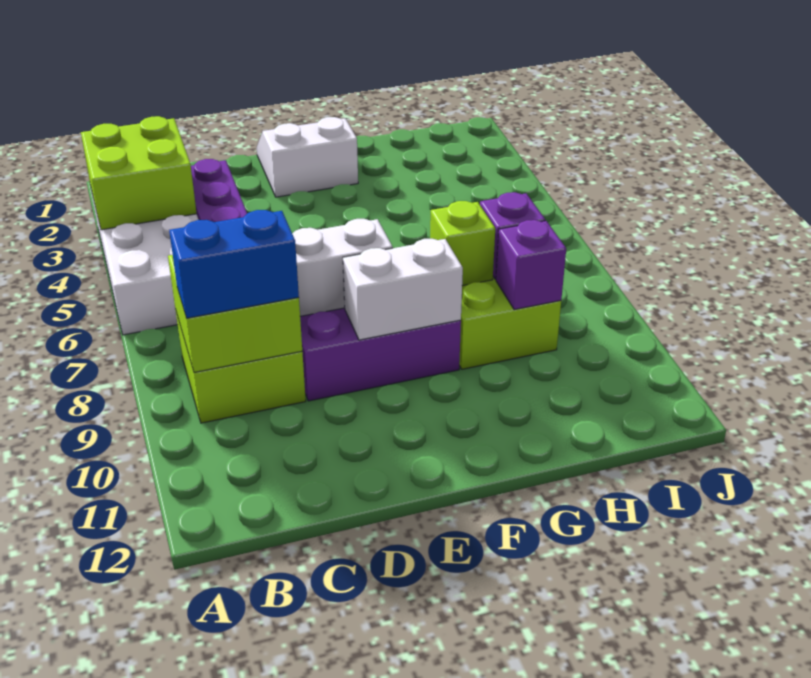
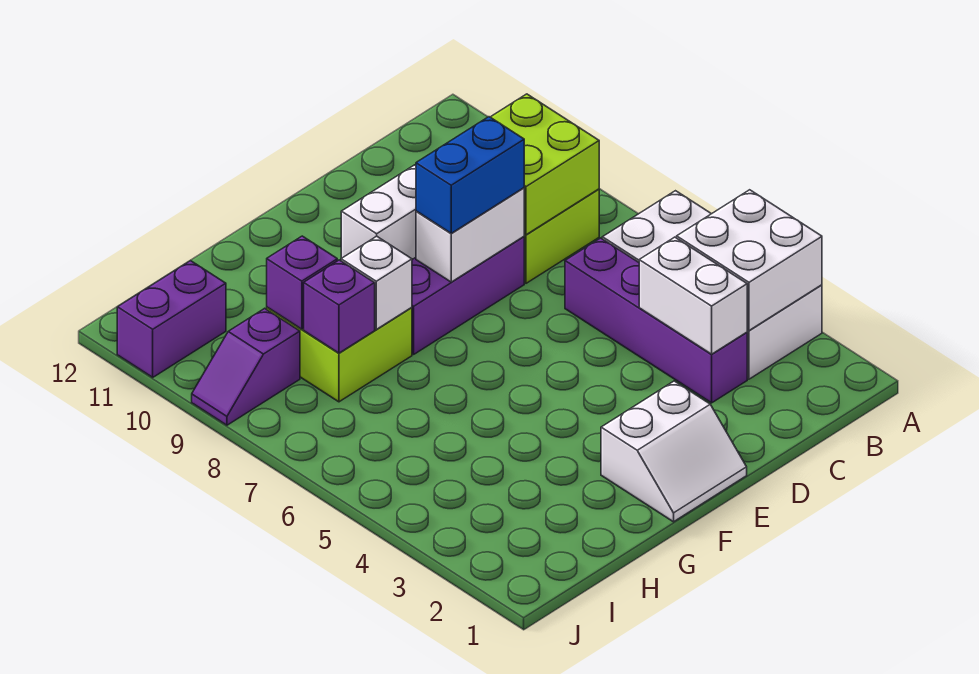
lime 2x2 brick [81,116,197,230] -> white 2x2 brick [677,190,822,330]
blue 1x2 brick [169,210,299,318] -> blue 1x2 brick moved to [416,117,524,233]
none -> white 1x2 brick [639,237,747,354]
lime 1x1 brick [430,201,495,286] -> white 1x1 brick [341,236,412,329]
none -> purple 1x2 slope [192,308,300,425]
none -> purple 1x2 brick [117,261,226,377]

